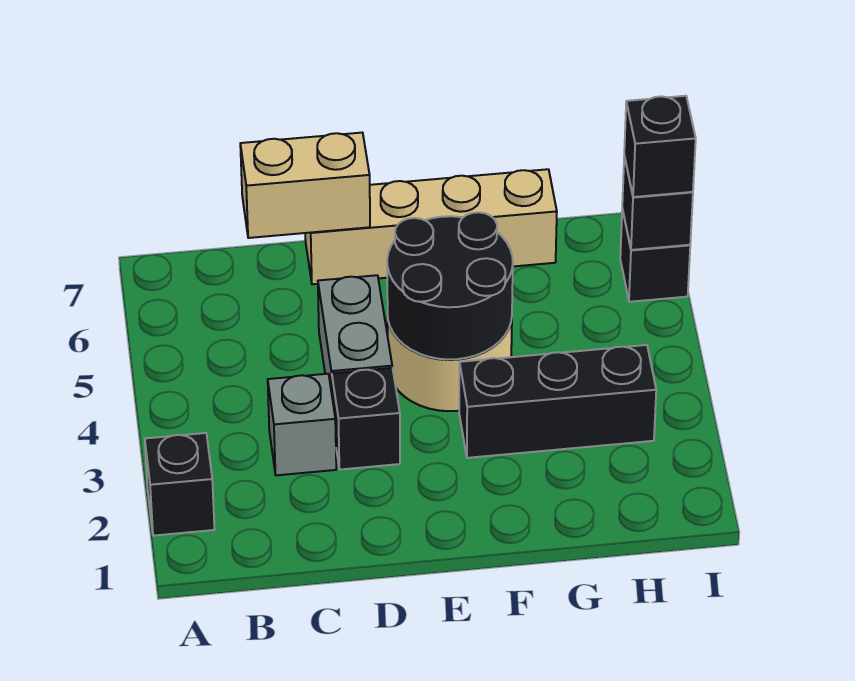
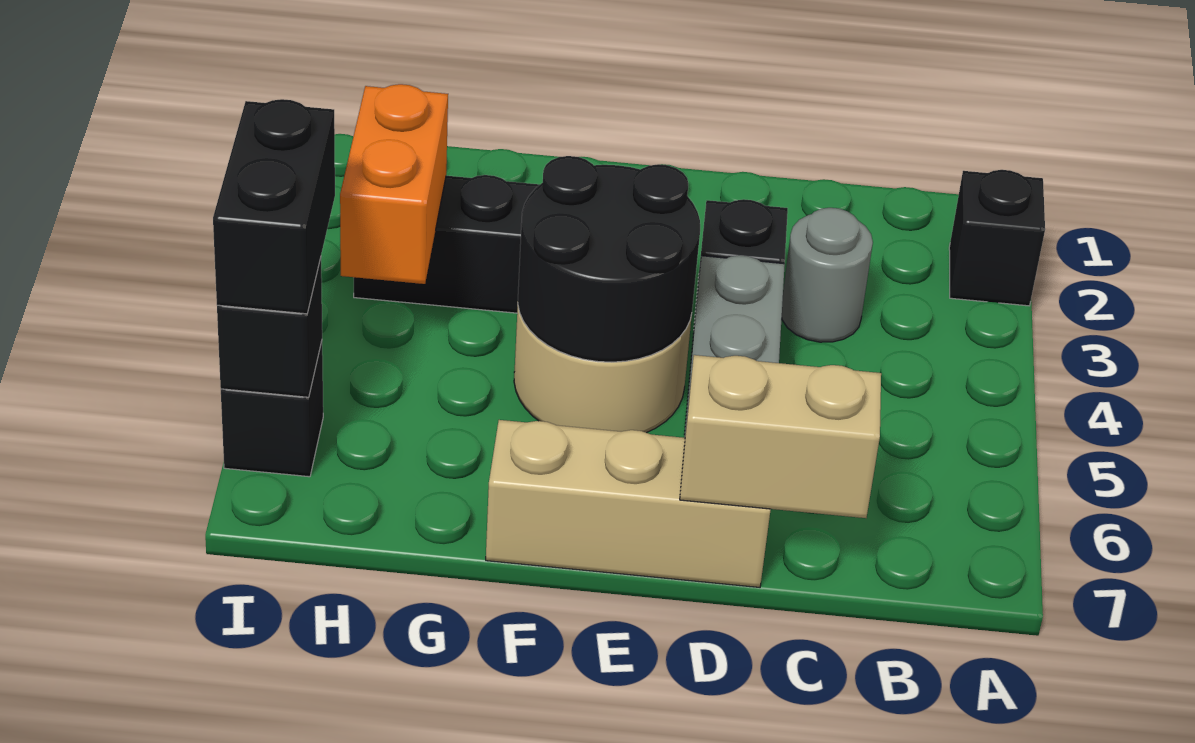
grey 1x1 brick [268,374,336,475] -> grey 1x1 round brick [782,208,873,342]
tan 1x4 brick [305,169,557,284] -> tan 1x3 brick [486,420,771,587]
none -> orange 1x2 brick [340,84,448,284]
black 1x1 brick [624,96,696,197] -> black 1x2 brick [213,99,335,314]

